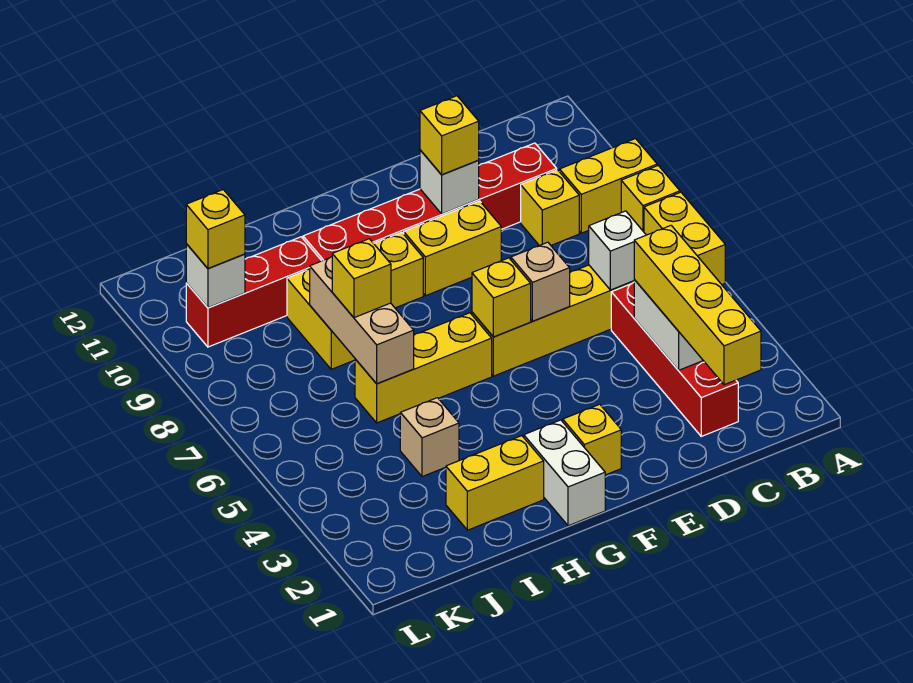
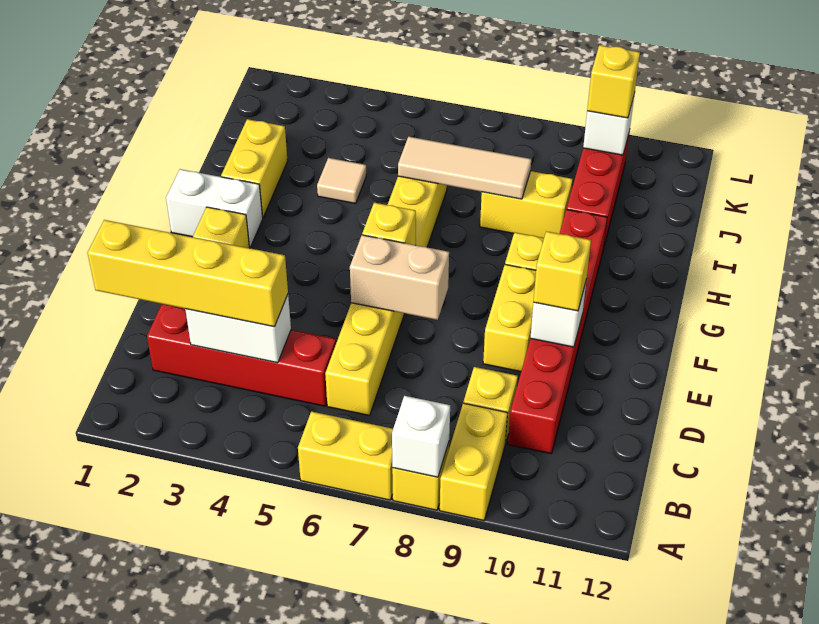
white 1x1 brick [589,211,646,290] -> white 1x1 brick moved to [392,396,450,477]
tan 1x1 brick [511,242,570,321] -> tan 1x2 brick [350,235,449,320]
tan 1x1 brick [400,398,459,477] -> tan 1x1 tile [317,158,366,203]
tan 1x3 brick [310,257,414,384] -> tan 1x3 tile [398,137,531,199]
yellow 1x1 brick [332,239,391,318] -> none

